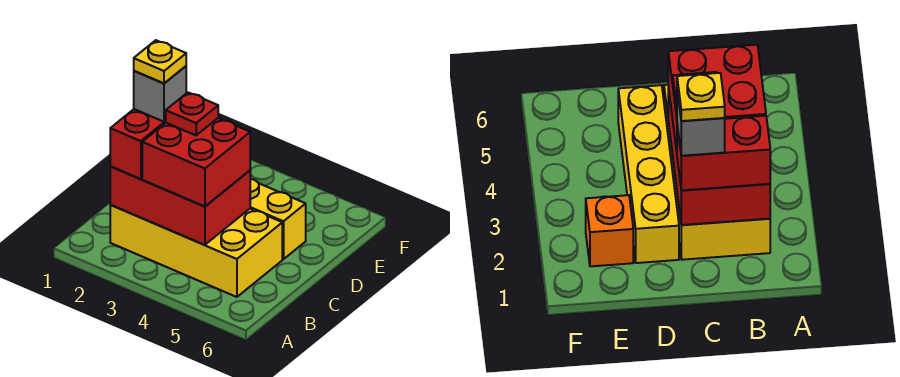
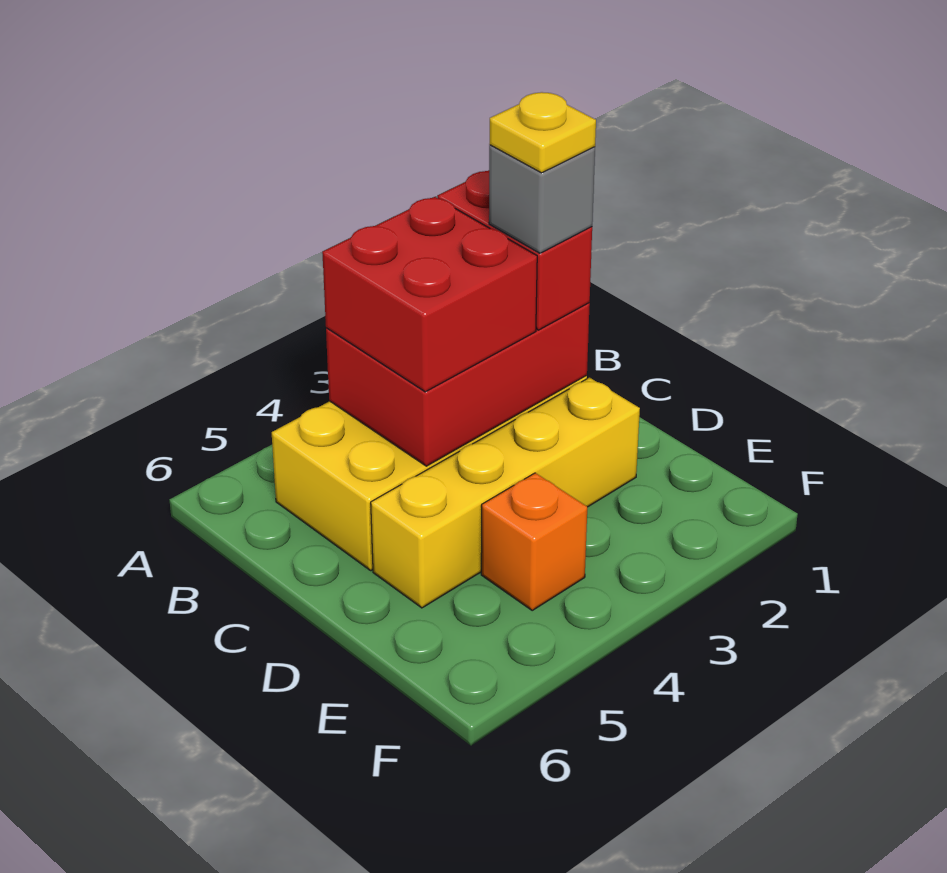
red 1x1 plate [166,92,218,135] -> none
orange 1x1 brick [586,195,633,266] -> orange 1x1 brick moved to [481,473,587,610]

